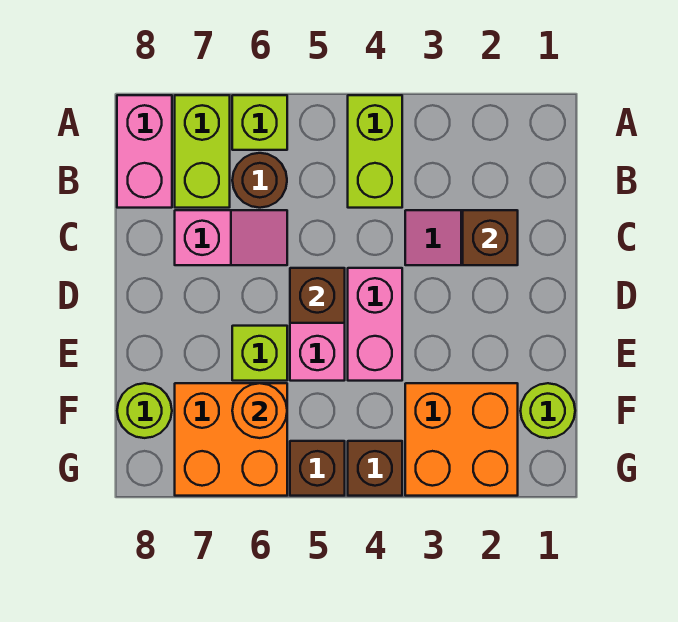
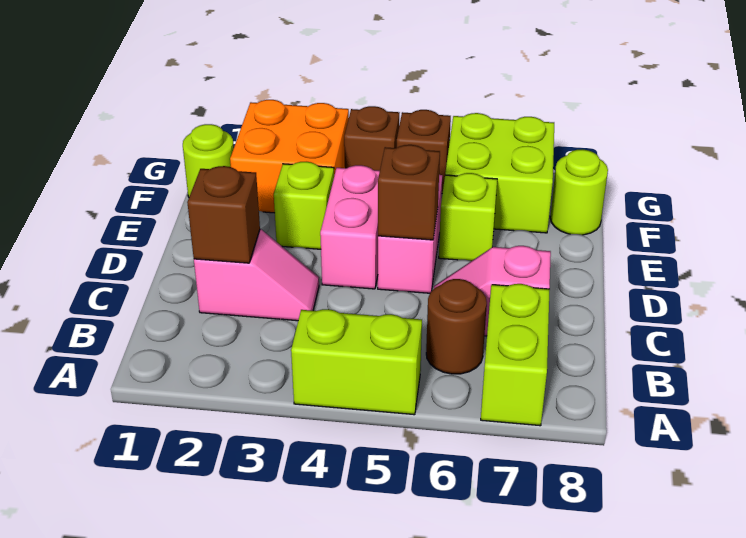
lime 1x2 brick [348,95,402,208] -> lime 1x2 brick turned to [291,309,422,415]
lime 1x1 brick [232,95,287,150] -> lime 1x1 brick moved to [274,162,334,249]
pink 1x2 brick [117,95,172,208] -> none
orange 2x2 brick [175,383,287,496] -> lime 2x2 brick [445,113,554,233]
orange 1x1 round brick [232,383,287,438] -> none

